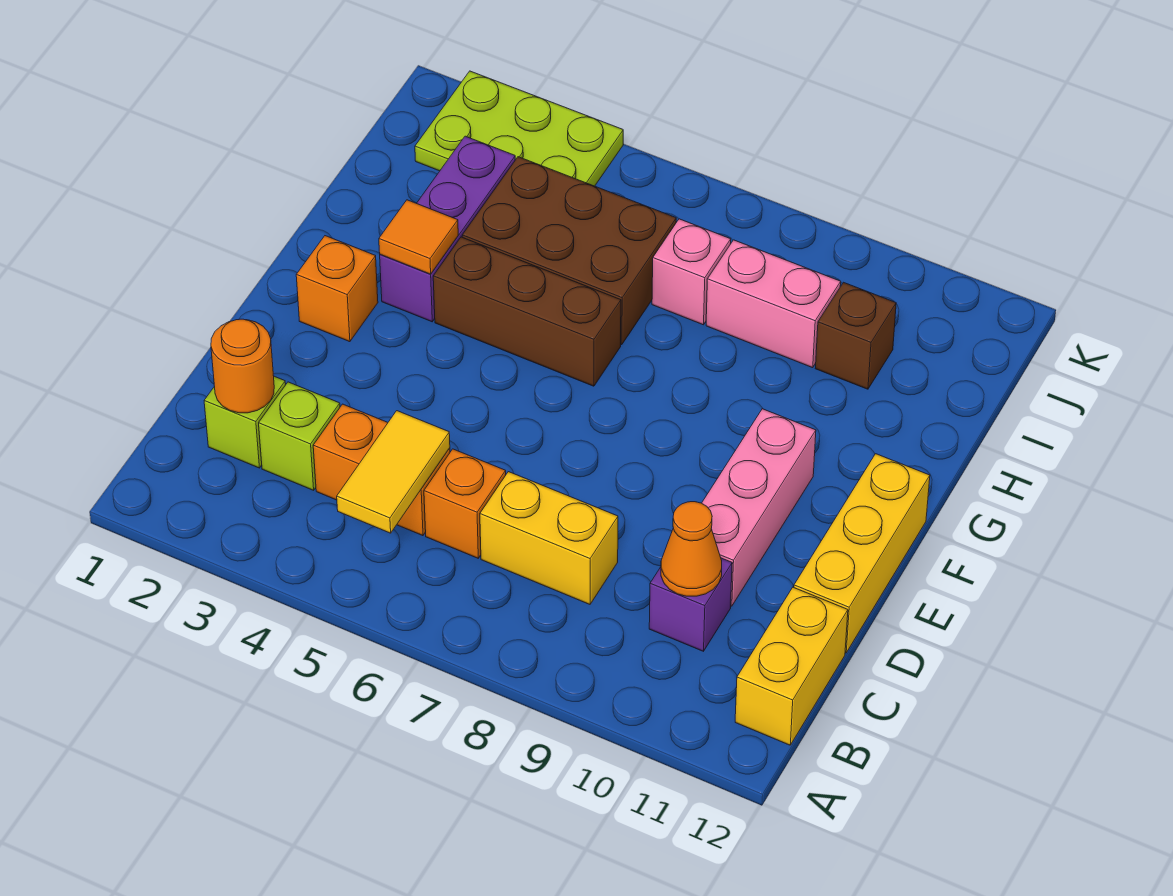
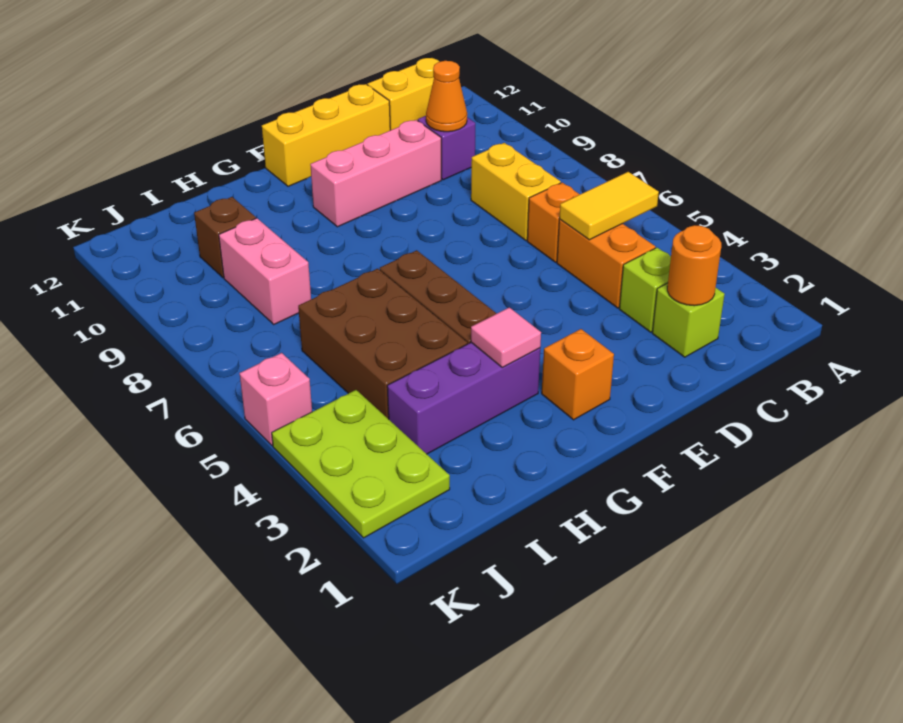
orange 1x1 tile [379,200,458,274] -> pink 1x1 tile [471,307,541,367]
pink 1x1 brick [652,219,731,325] -> pink 1x1 brick moved to [240,353,312,445]

